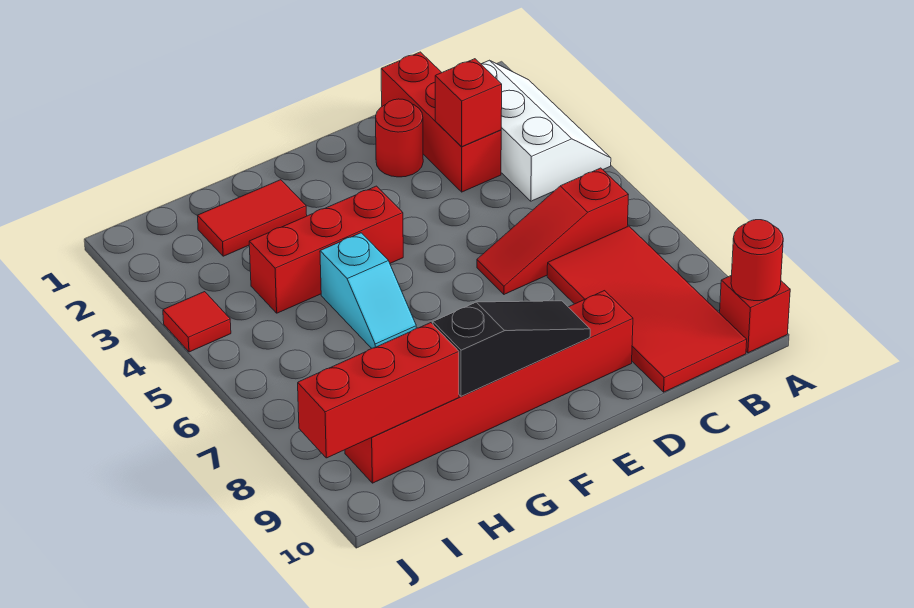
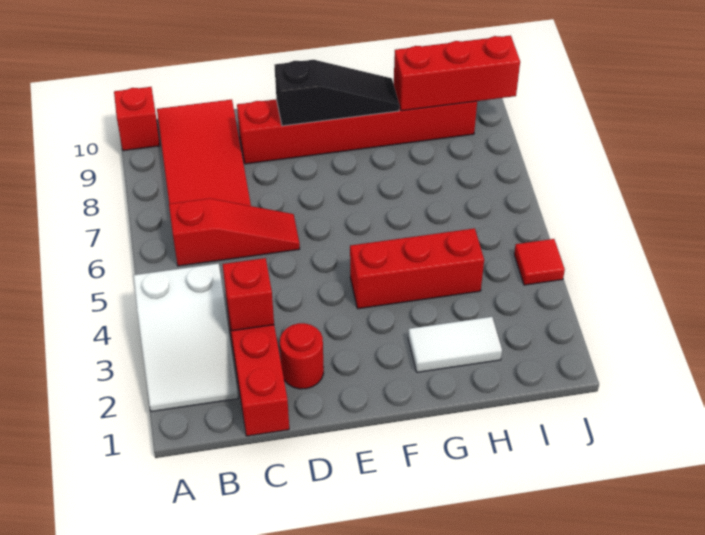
white 2x3 slope [481,60,611,201] -> white 2x3 slope turned to [133,263,238,412]
red 1x1 round brick [731,220,783,301] -> none
black 1x3 slope [433,301,590,396] -> black 1x3 slope turned to [275,60,399,126]
red 1x2 tile [197,180,307,256] -> white 1x2 tile [408,317,502,372]
cyan 1x2 slope [320,233,416,348] -> none

